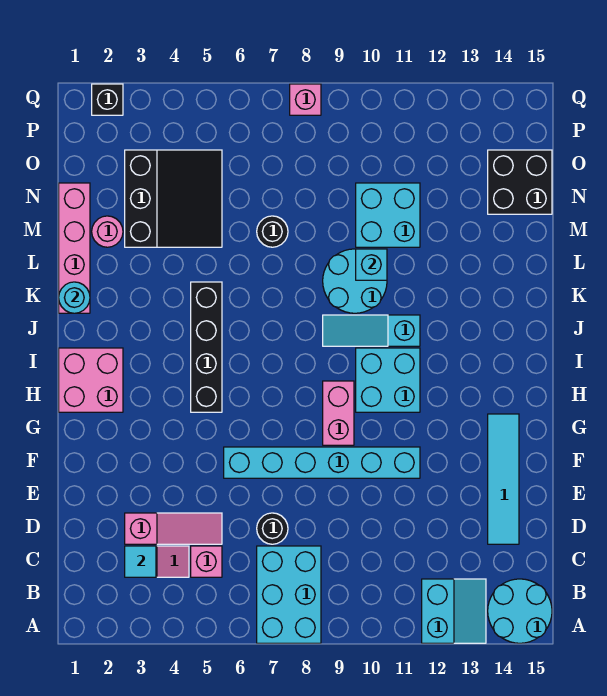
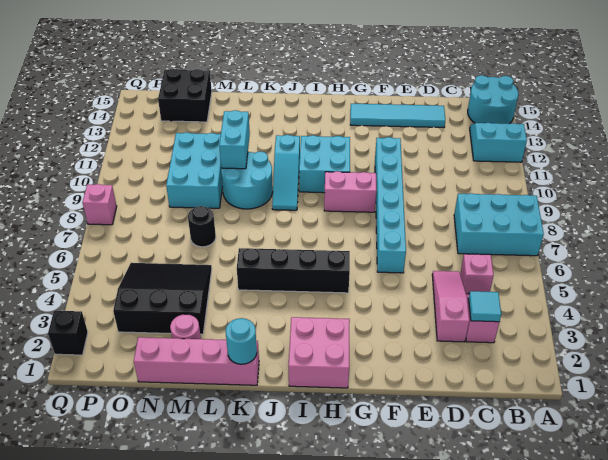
black 1x1 round brick [257,513,288,544] -> none
cyan 1x1 brick [356,249,387,280] -> cyan 1x2 brick [219,110,250,169]
cyan 2x2 brick [356,183,420,247] -> cyan 2x3 brick [166,132,223,208]

